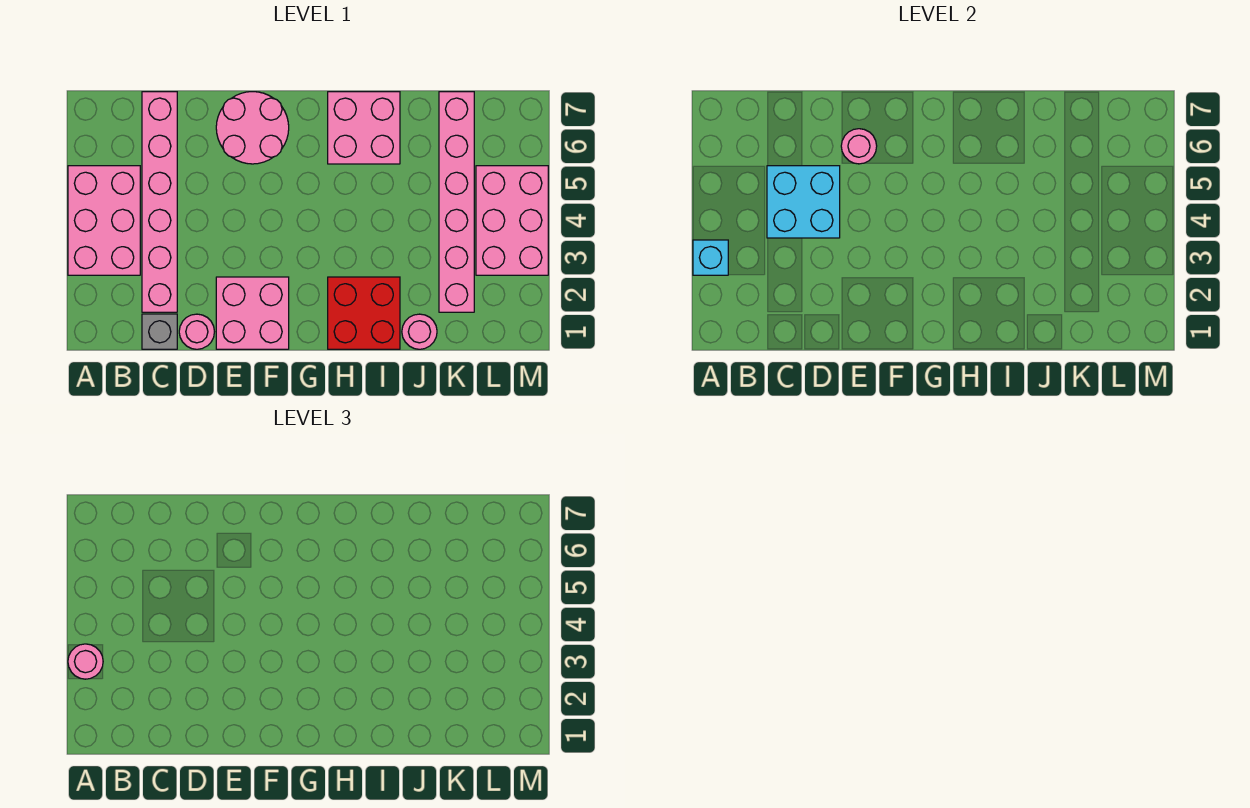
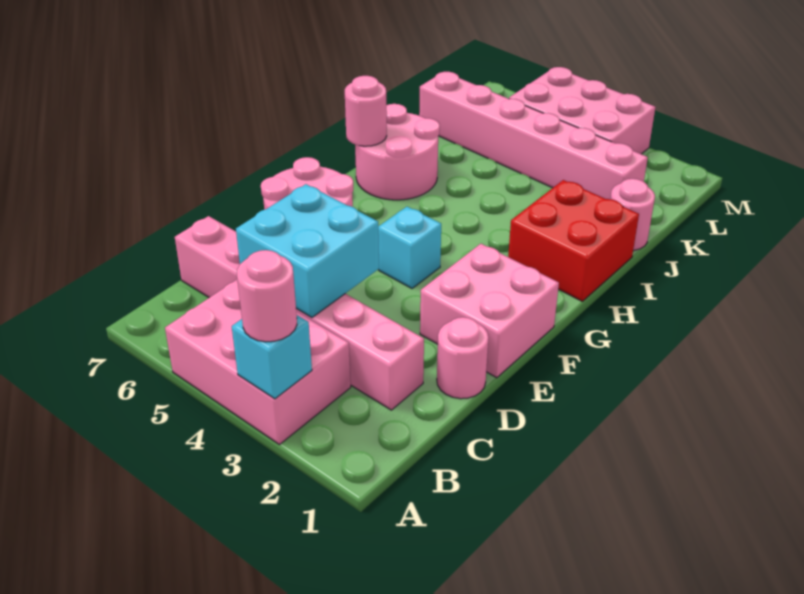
grey 1x1 brick [142,314,177,349] -> none
pink 1x1 round brick [841,129,877,164] -> pink 1x1 round brick moved to [345,76,387,146]
none -> cyan 1x1 brick [378,207,441,288]
pink 2x2 brick [328,92,400,164] -> pink 2x2 round brick [355,104,440,200]

